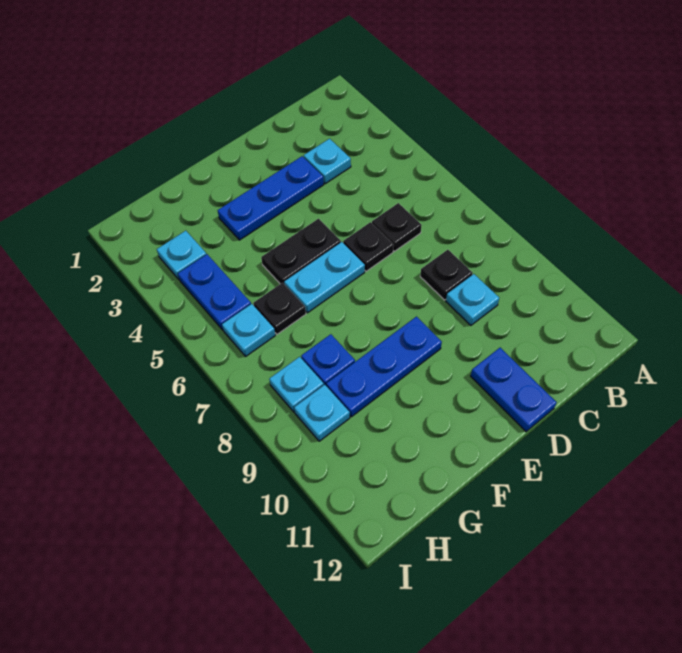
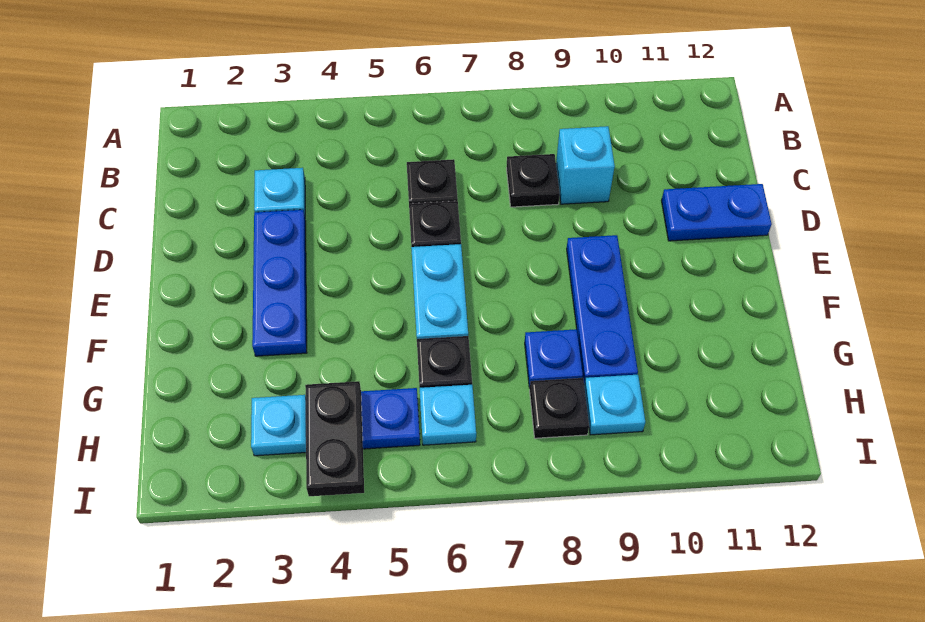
cyan 1x1 plate [446,274,499,325] -> cyan 1x1 brick [556,126,615,204]
black 1x2 plate [261,219,341,284] -> black 1x2 plate moved to [305,381,364,496]
cyan 1x1 plate [269,357,324,412] -> black 1x1 plate [530,378,589,438]

